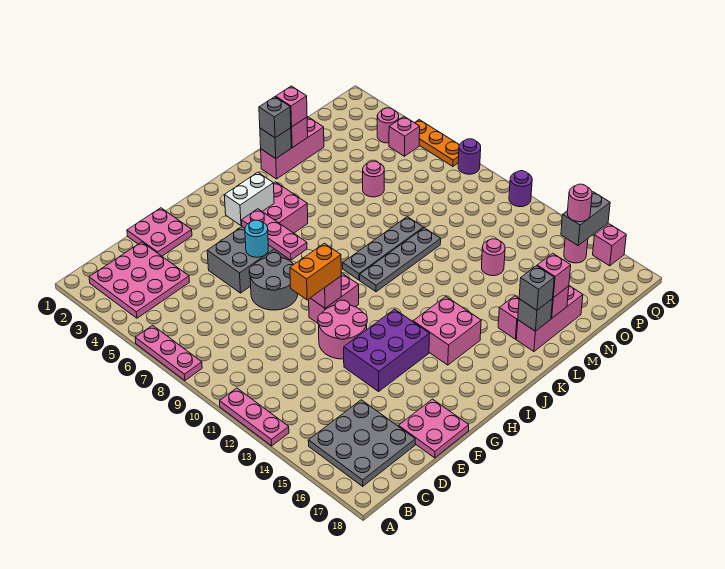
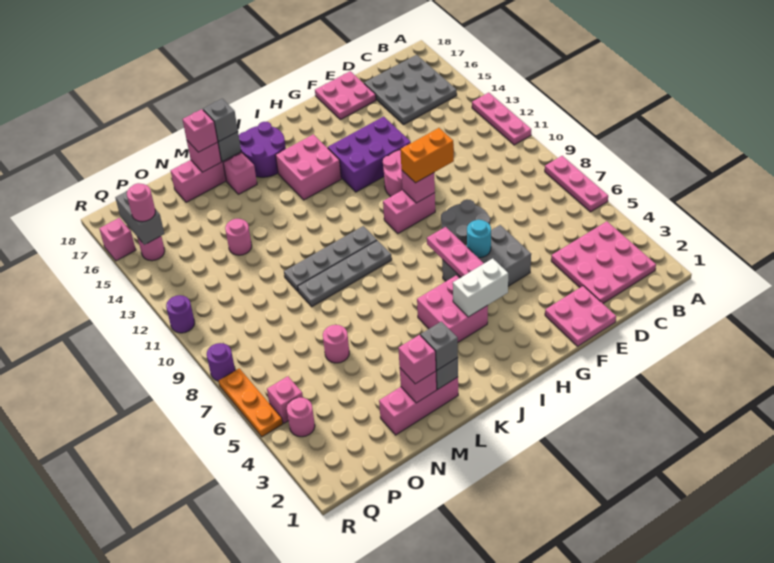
none -> purple 2x2 round brick [239,122,286,177]
grey 1x2 brick [561,192,610,245] -> grey 1x2 brick turned to [115,191,164,245]

